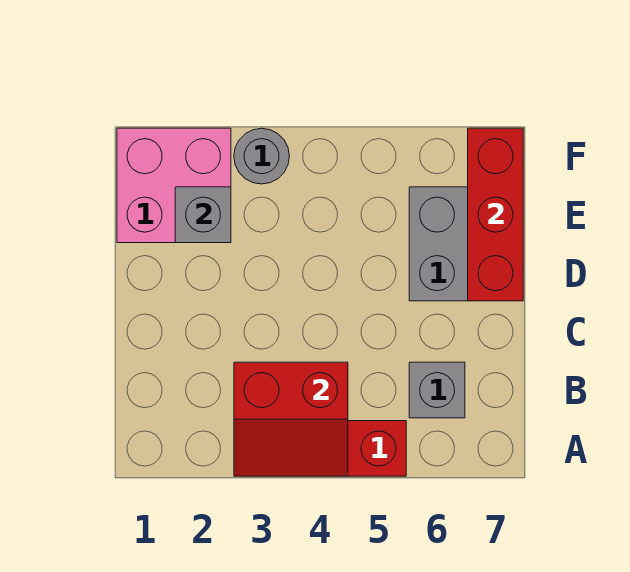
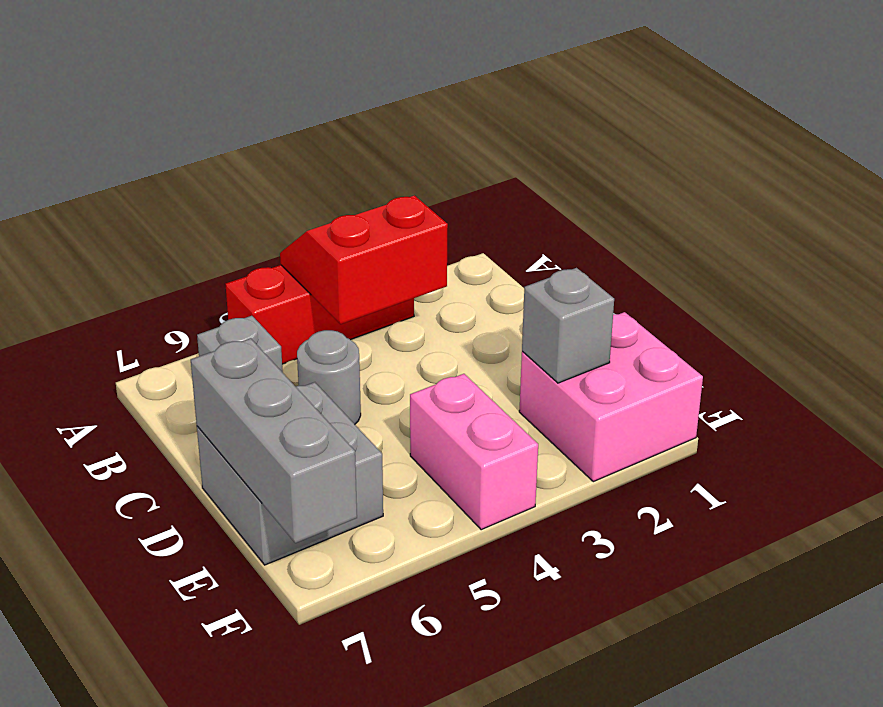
red 1x3 brick [468,128,523,301] -> grey 1x3 brick [191,338,357,543]
none -> pink 1x2 brick [410,374,538,530]
grey 1x1 round brick [234,128,289,184] -> grey 1x1 round brick moved to [297,330,361,424]

